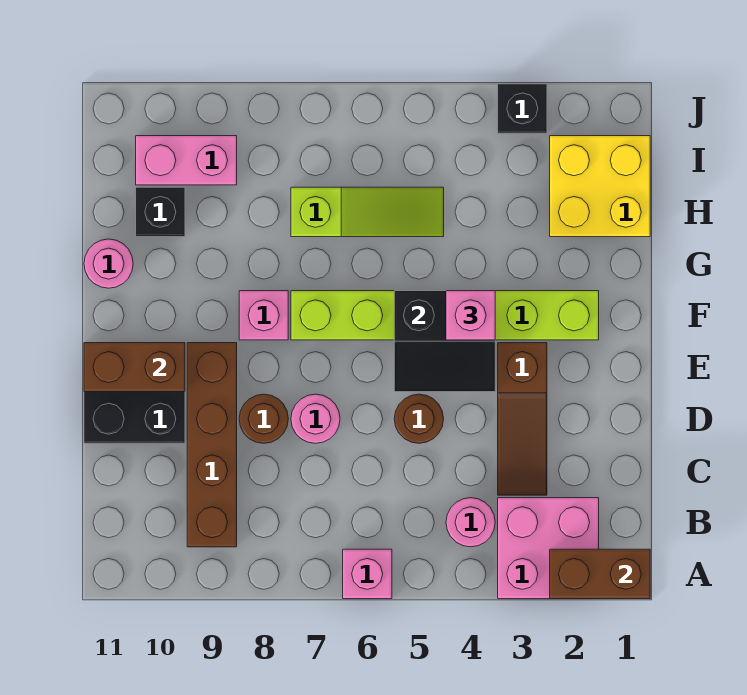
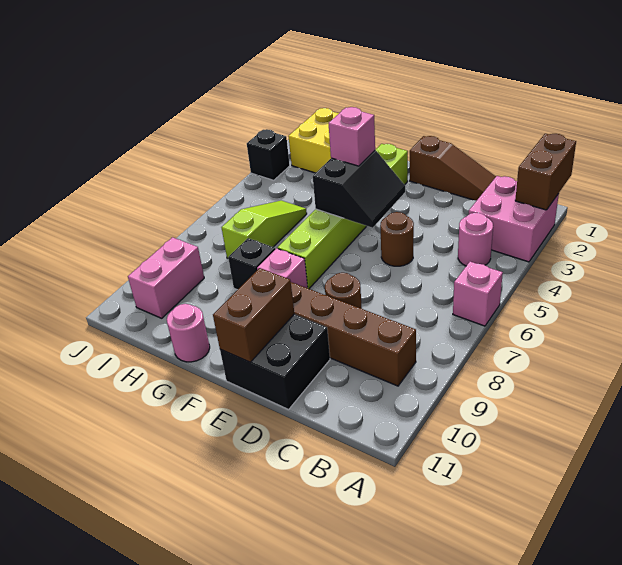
brown 1x3 slope [498,343,547,495] -> brown 1x3 slope moved to [410,136,496,200]
pink 1x1 round brick [291,394,340,443] -> none
black 1x1 brick [136,187,185,237] -> black 1x1 brick moved to [228,238,275,290]

